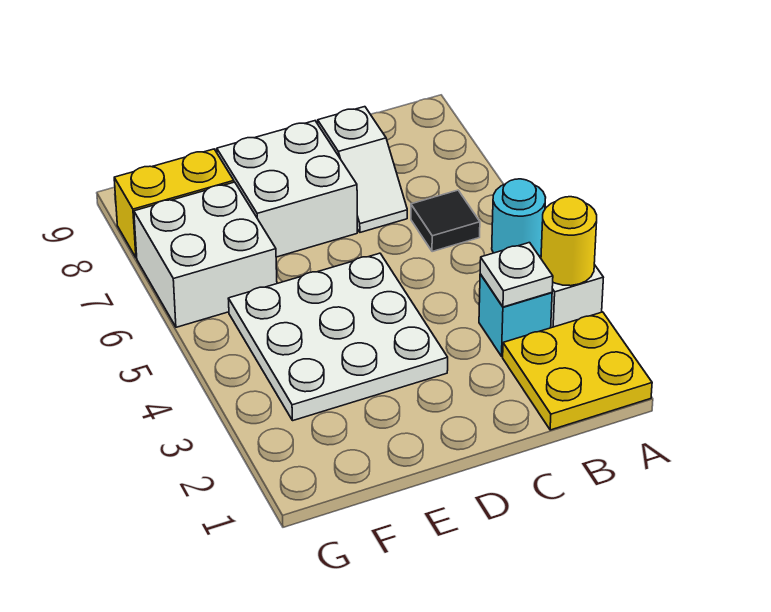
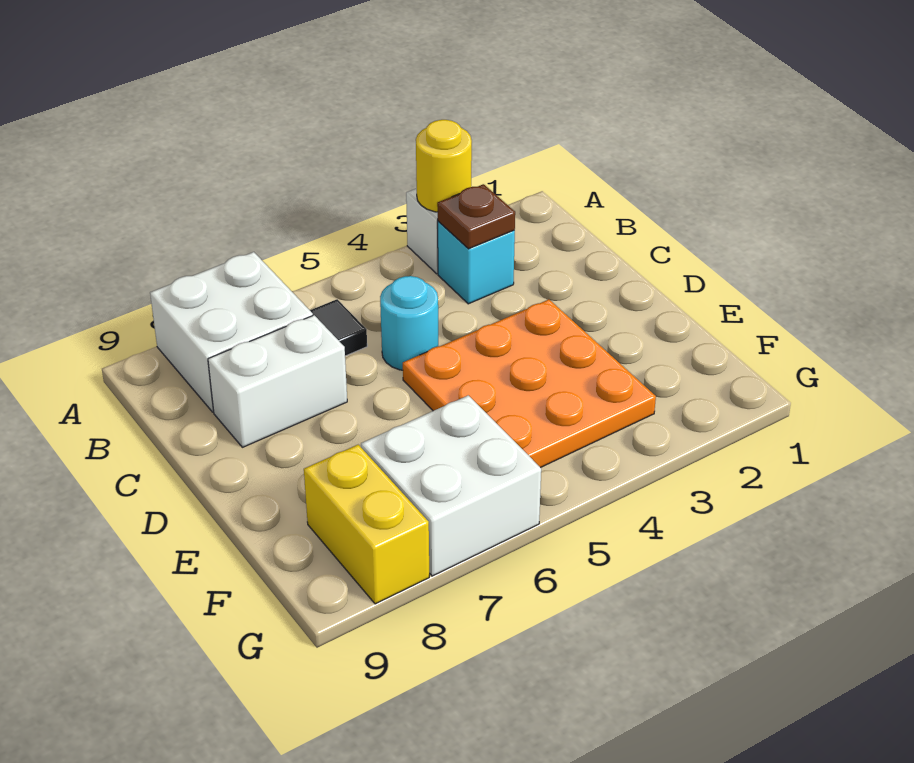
yellow 2x2 plate [503,312,652,430] -> none
cyan 1x1 round brick [492,179,546,256] -> cyan 1x1 round brick moved to [380,276,438,370]
white 1x1 plate [480,243,553,307] -> brown 1x1 plate [437,184,515,249]
white 1x2 slope [318,107,407,232] -> white 1x2 brick [208,315,347,447]
white 3x3 plate [228,253,448,421] -> orange 3x3 plate [403,300,656,468]
white 2x2 brick [217,121,357,257] -> white 2x2 brick moved to [150,252,313,412]

